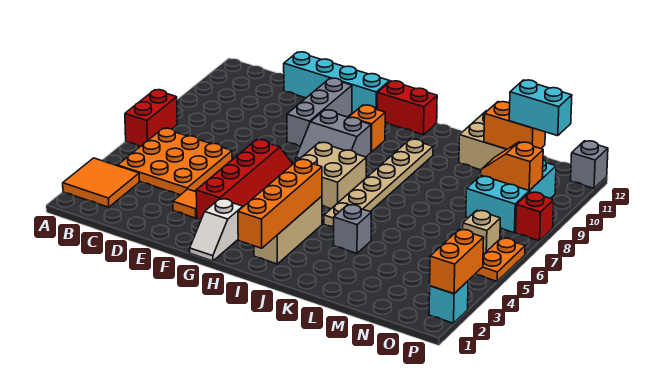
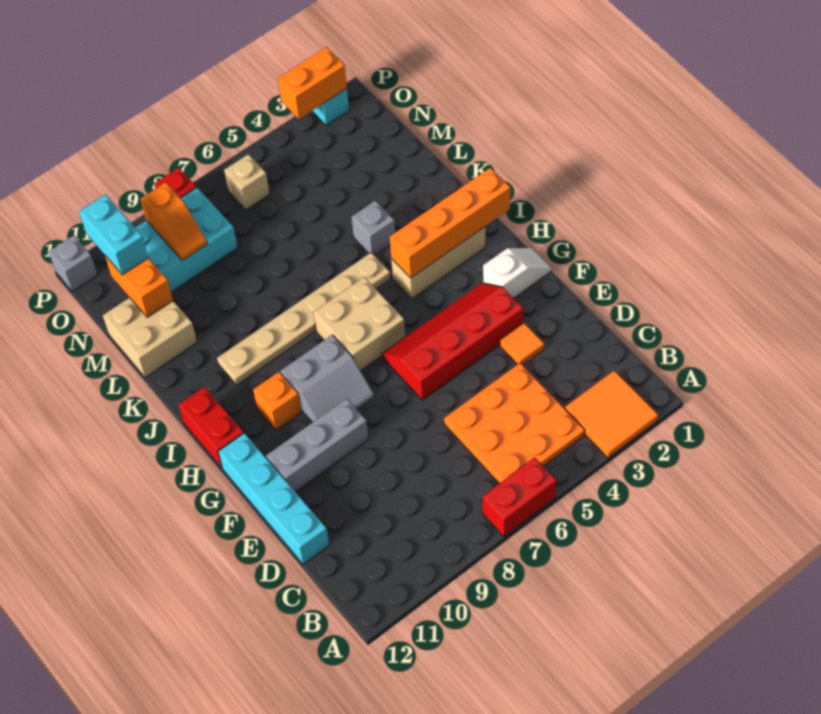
grey 2x2 slope [296,110,371,161] -> grey 2x2 slope turned to [280,335,374,422]
orange 1x2 plate [476,238,525,281] -> none

